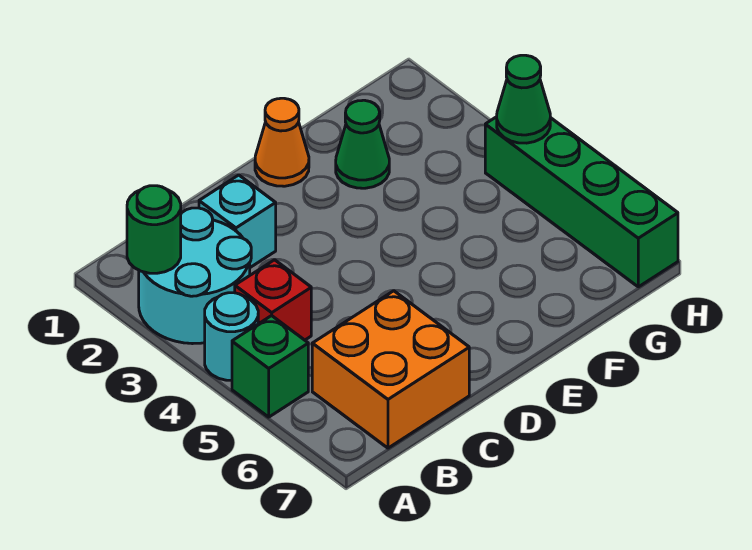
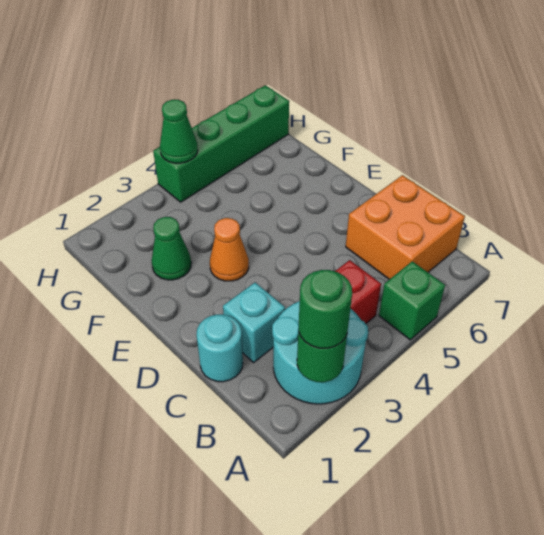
none -> green 1x1 round brick [299,270,352,348]
cyan 1x1 round brick [205,293,258,380] -> cyan 1x1 round brick moved to [196,314,243,382]
orange 1x1 cone [255,98,309,186] -> orange 1x1 cone moved to [210,218,249,281]

